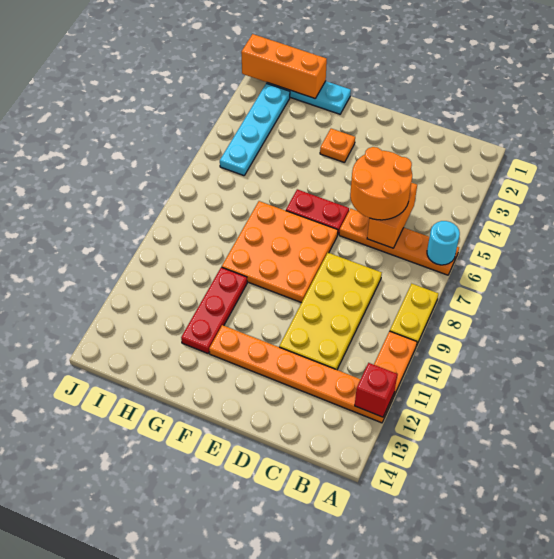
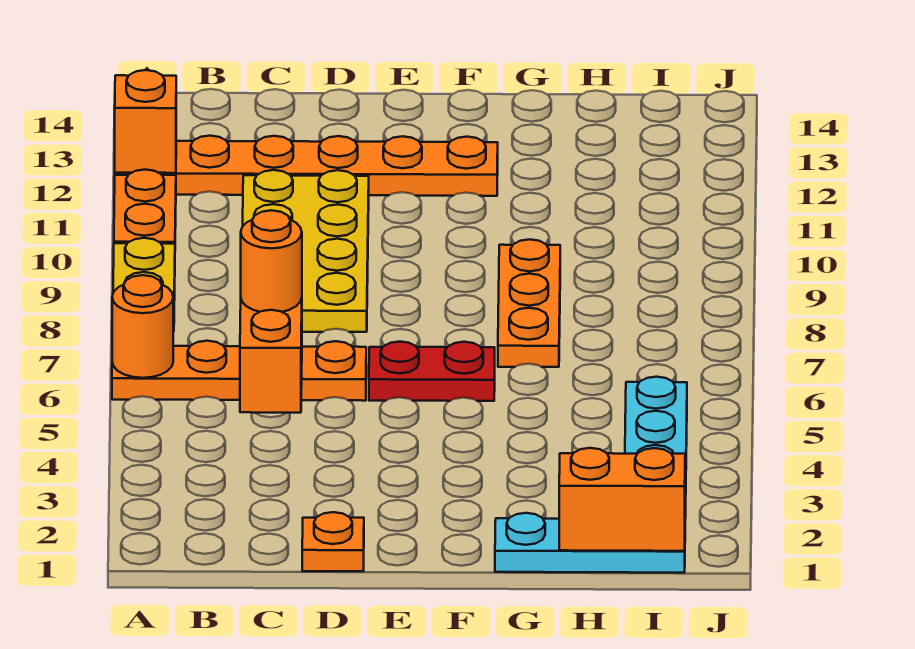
cyan 1x1 round brick [427,221,460,265] -> orange 1x1 round brick [112,275,173,378]
red 1x1 brick [355,363,397,417] -> orange 1x1 brick [115,70,176,173]
orange 2x2 round brick [350,147,412,220] -> orange 1x1 round brick [241,210,302,312]
orange 3x3 plate [222,201,338,303] -> orange 1x3 plate [498,239,560,367]
orange 1x1 plate [320,129,355,163] -> orange 1x1 plate moved to [302,512,364,571]
red 1x3 plate [181,267,247,353] -> none
orange 1x3 brick [241,34,327,99] -> orange 1x2 brick [559,448,685,551]

